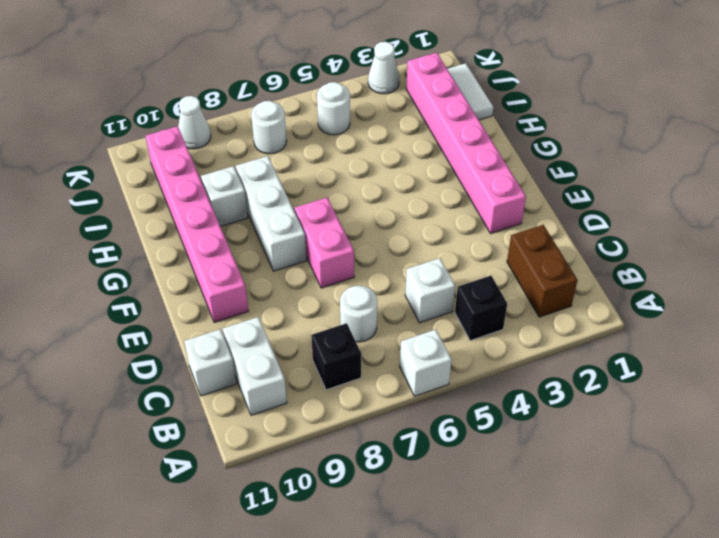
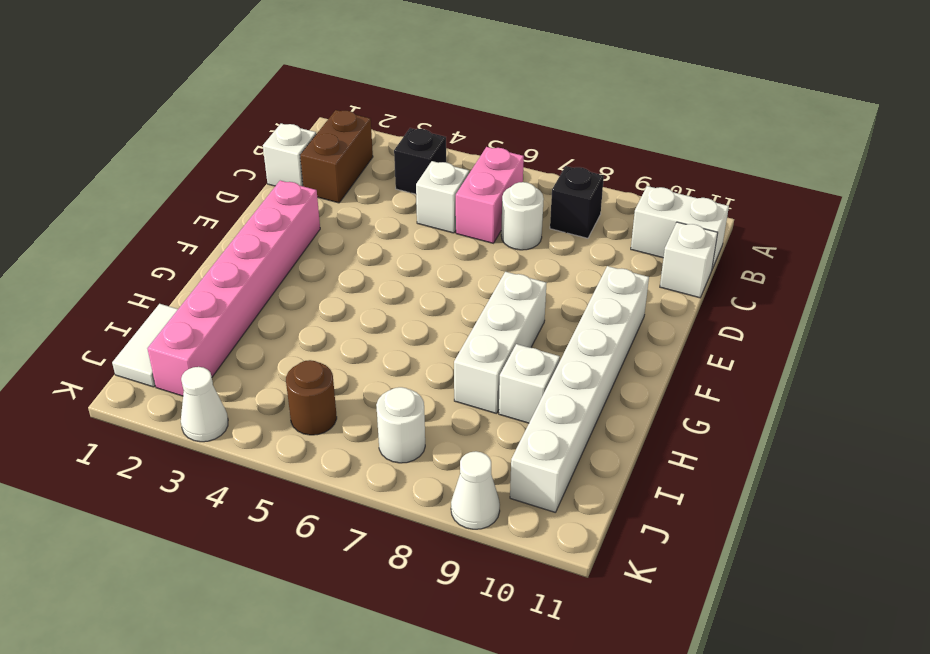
white 1x1 brick [400,330,452,396] -> white 1x1 brick moved to [263,123,316,186]
white 1x2 brick [223,317,287,415] -> white 1x2 brick turned to [631,186,729,269]
pink 1x2 brick [294,198,354,288] -> pink 1x2 brick moved to [456,147,524,243]
pink 1x6 brick [146,126,248,323] -> white 1x6 brick [510,266,649,512]
white 1x1 round brick [317,82,350,135] -> brown 1x1 round brick [286,360,337,435]

